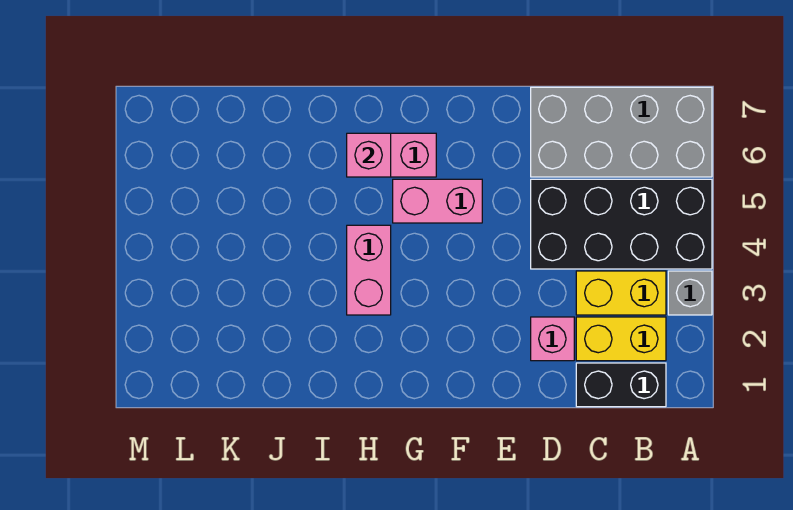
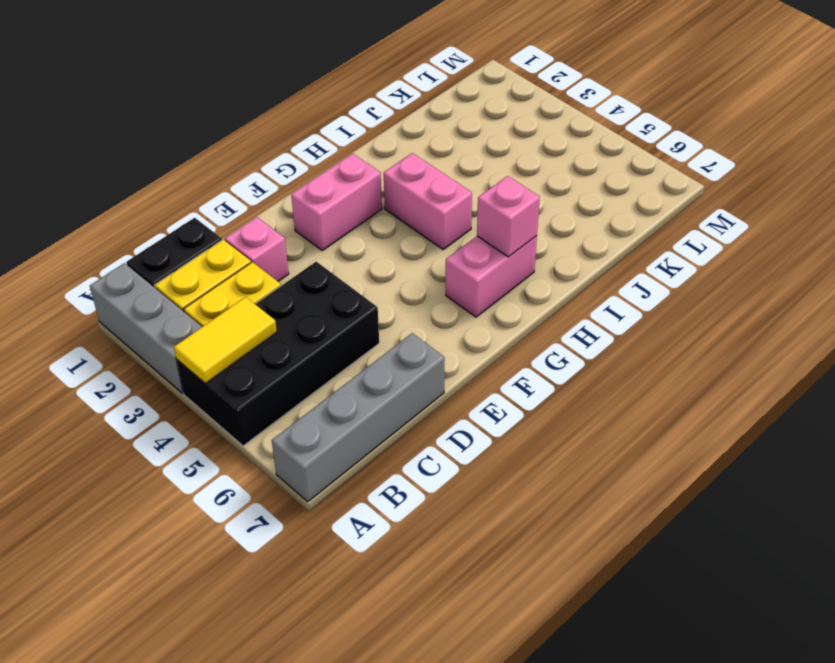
grey 1x1 brick [668,271,712,315] -> grey 1x3 brick [90,263,202,393]
none -> yellow 1x2 tile [174,297,277,383]
grey 2x4 brick [531,87,712,177] -> grey 1x4 brick [272,333,445,502]
pink 1x2 brick [393,179,482,223] -> pink 1x2 brick moved to [291,154,382,251]

